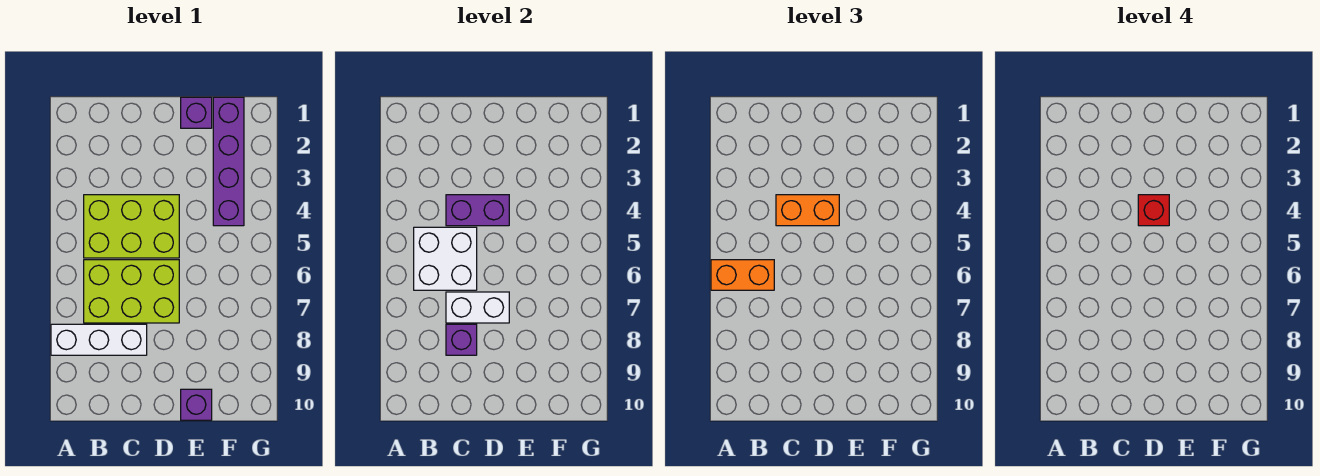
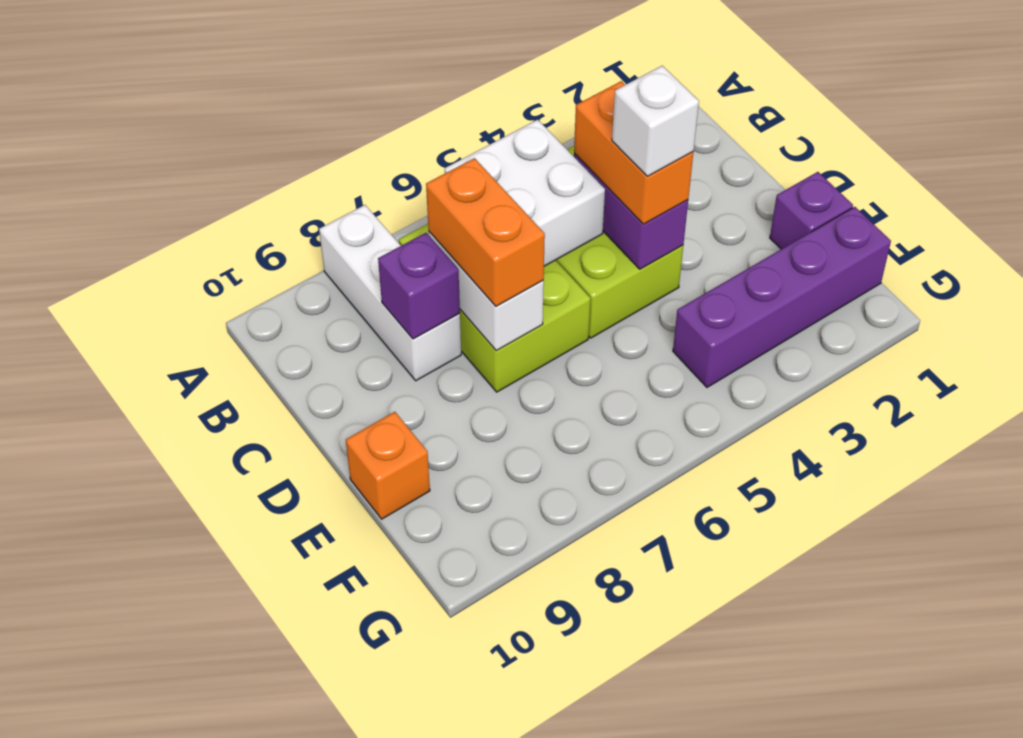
orange 1x2 brick [711,260,774,290] -> orange 1x2 brick moved to [426,158,545,306]
red 1x1 brick [1138,195,1169,226] -> white 1x1 brick [612,66,699,176]
purple 1x1 brick [181,389,212,420] -> orange 1x1 brick [346,412,430,519]

